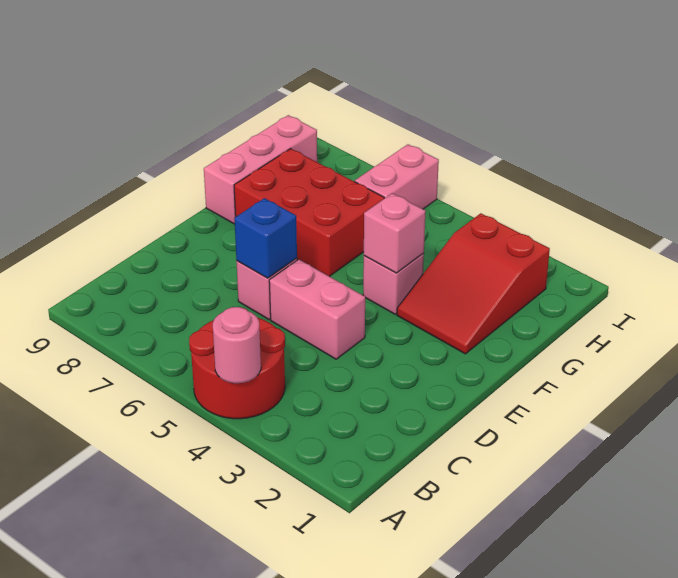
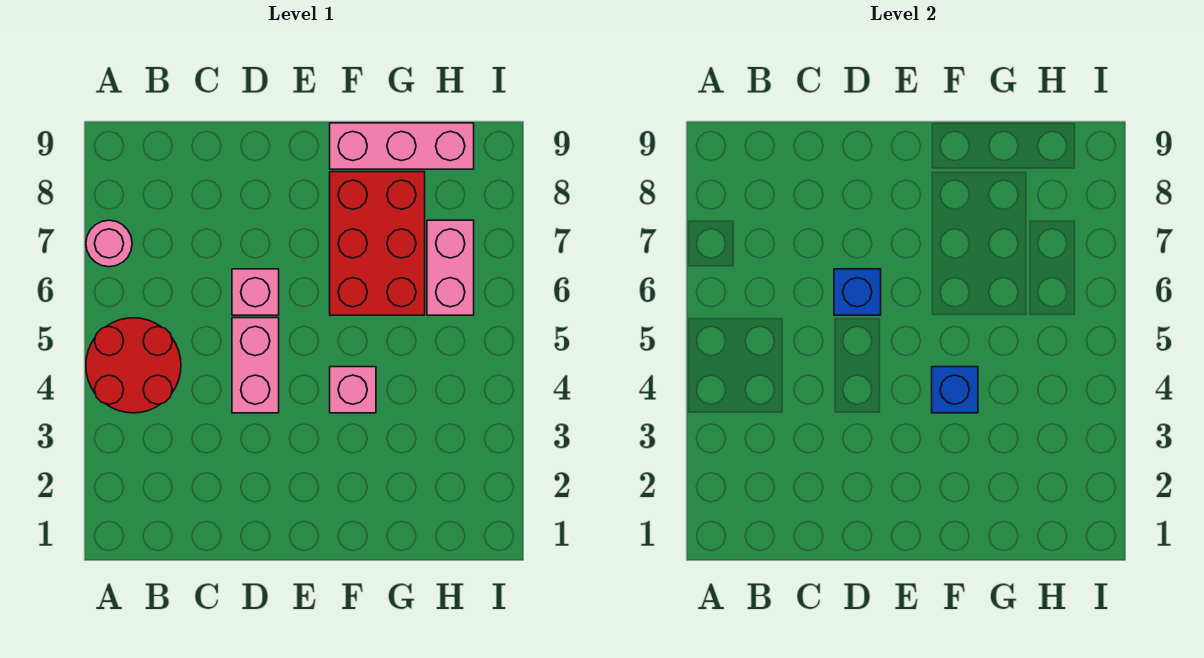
pink 1x1 round brick [213,307,261,383] -> pink 1x1 round brick moved to [86,220,132,267]
red 2x3 slope [397,213,550,354] -> none
pink 1x1 brick [364,193,426,273] -> blue 1x1 brick [932,367,978,413]
pink 1x2 brick [355,144,439,209] -> pink 1x2 brick turned to [427,220,474,315]

